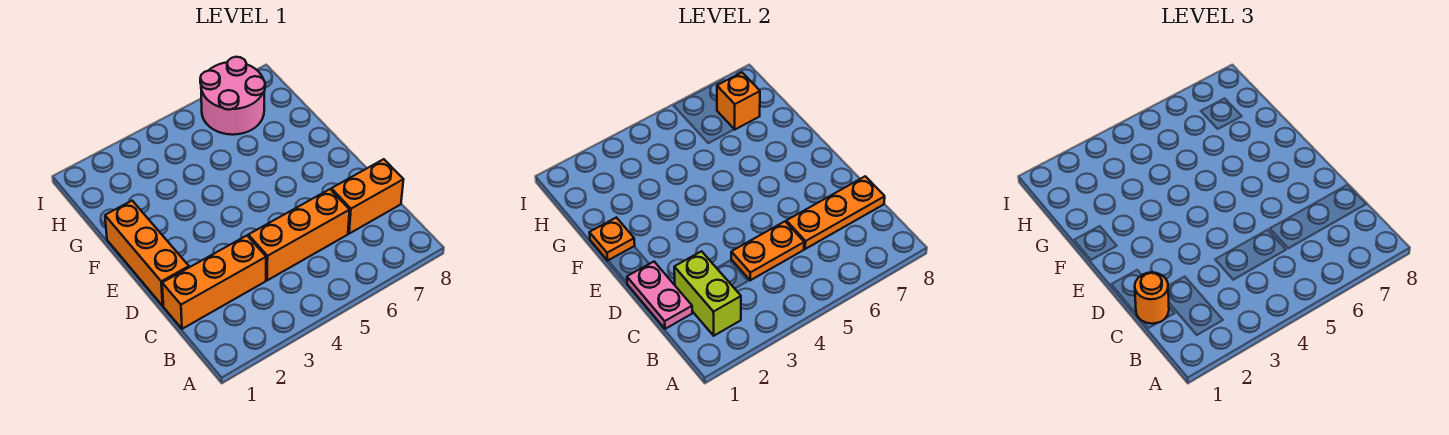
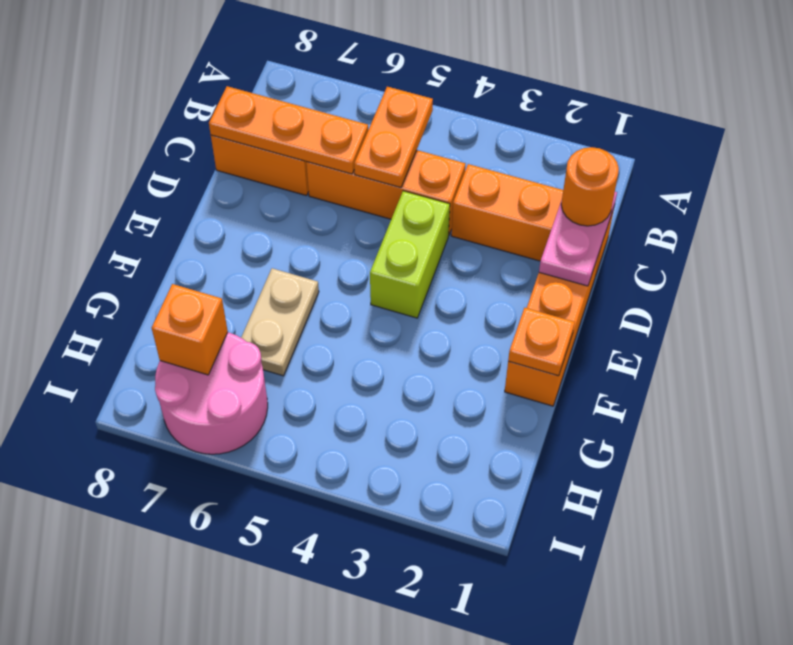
lime 1x2 brick [674,251,741,336] -> lime 1x2 brick moved to [370,191,450,318]
orange 1x2 plate [731,222,804,280] -> orange 1x2 plate turned to [354,87,433,188]
none -> tan 1x2 plate [241,268,319,376]

